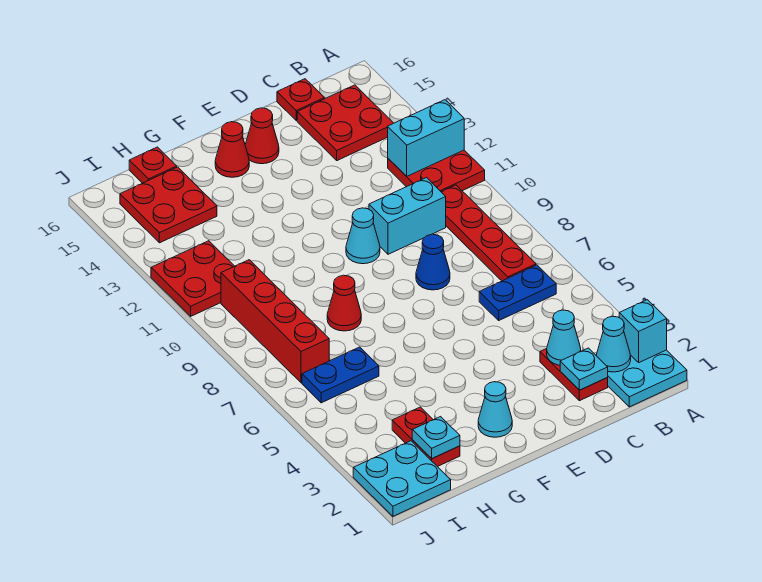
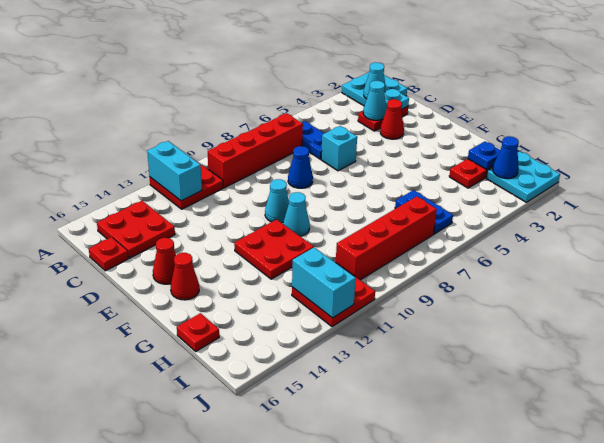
cyan 1x1 brick [619,300,667,362] -> cyan 1x1 brick moved to [321,126,357,171]
red 1x4 plate [442,185,536,281] -> red 1x4 brick [208,113,303,188]
cyan 1x2 brick [369,178,446,254] -> cyan 1x2 brick moved to [292,247,356,318]
cyan 1x1 cone [478,382,512,437] -> cyan 1x1 cone moved to [283,192,310,236]
red 1x1 cone [327,275,361,331] -> red 1x1 cone moved to [380,99,404,139]
cyan 1x1 plate [412,417,460,459] -> blue 1x1 plate [468,141,500,170]
red 2x2 plate [120,167,217,243] -> red 2x2 plate moved to [234,220,314,279]
none -> blue 1x1 cone [493,136,519,179]

